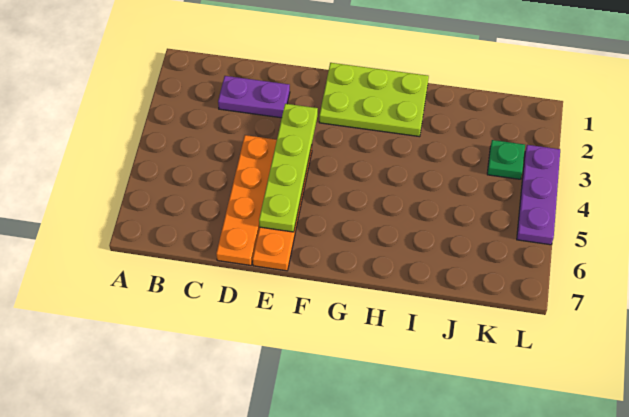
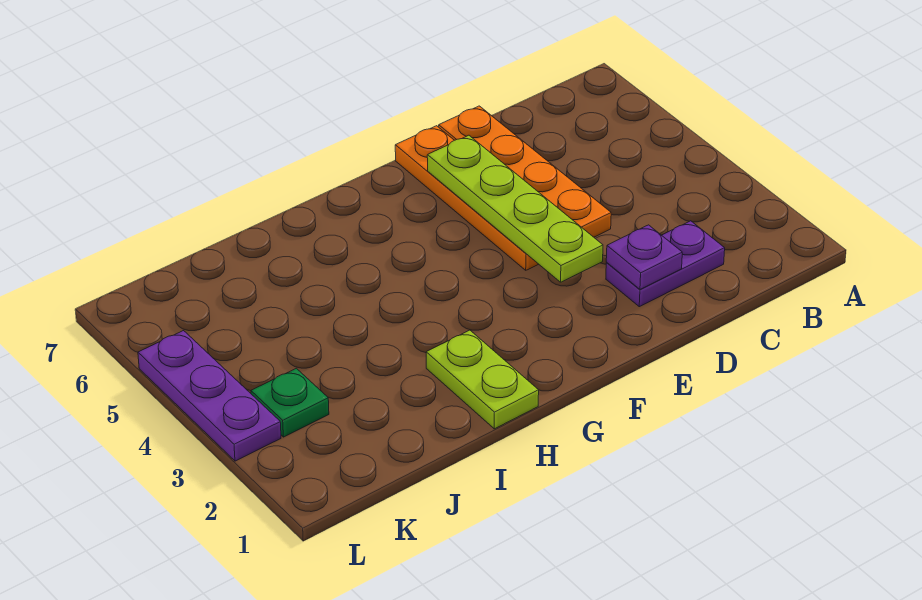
none -> purple 1x1 plate [606,225,682,289]
lime 2x3 plate [319,63,429,137] -> lime 1x2 plate [426,330,539,429]

